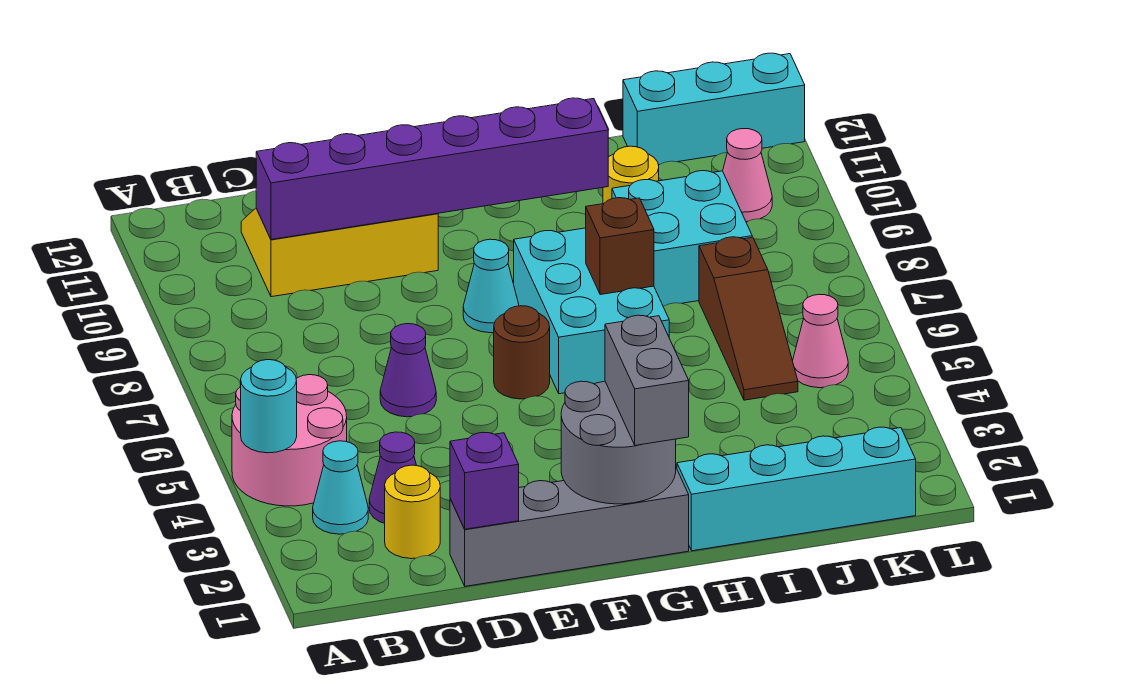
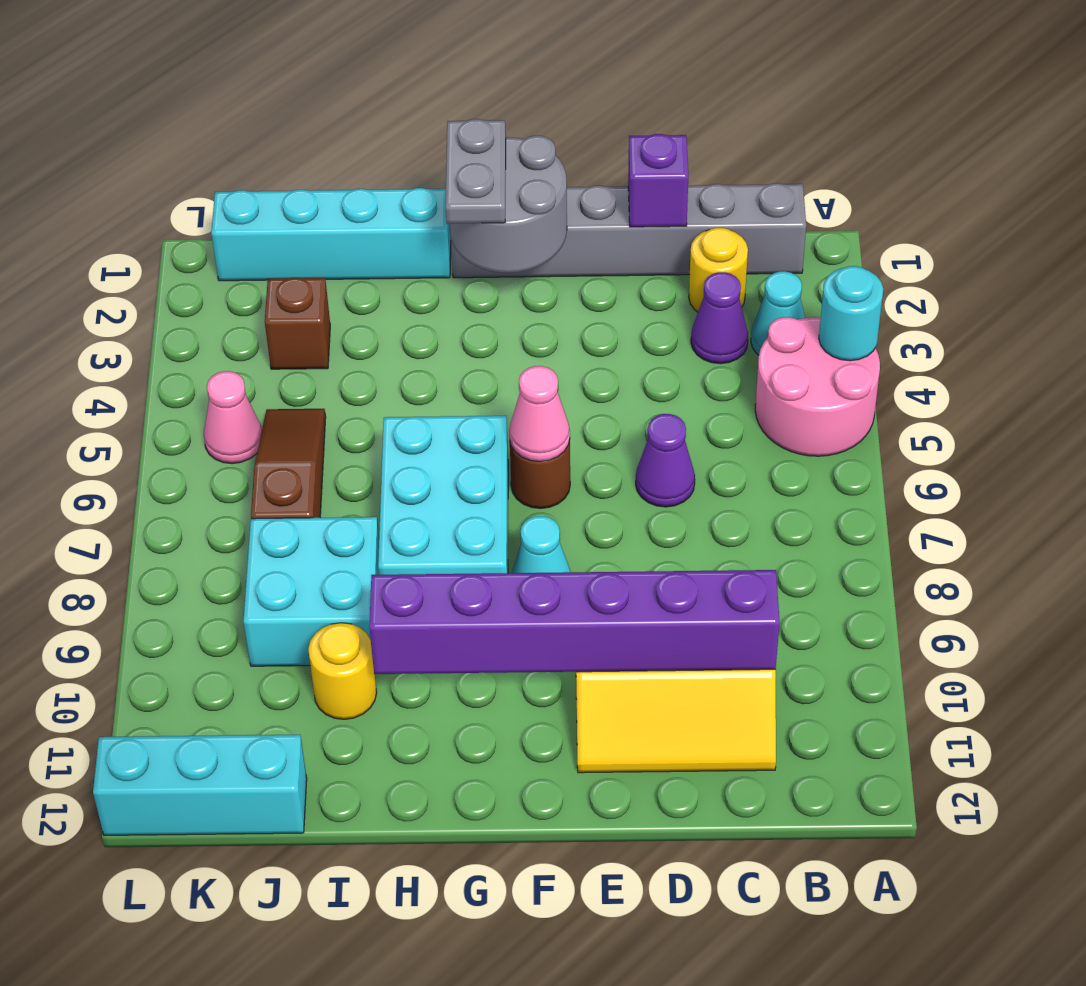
grey 1x4 brick [450,468,689,586] -> grey 1x6 brick [451,183,806,278]
grey 1x2 brick [605,315,689,445] -> grey 1x2 plate [446,119,506,224]
brown 1x1 brick [586,198,654,295] -> brown 1x1 brick moved to [265,278,330,369]
pink 1x1 cone [723,129,772,222] -> pink 1x1 cone moved to [509,366,570,462]

